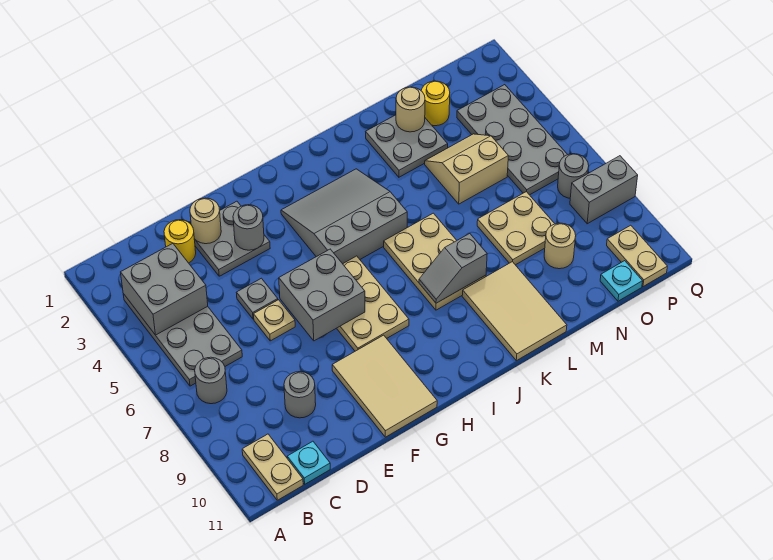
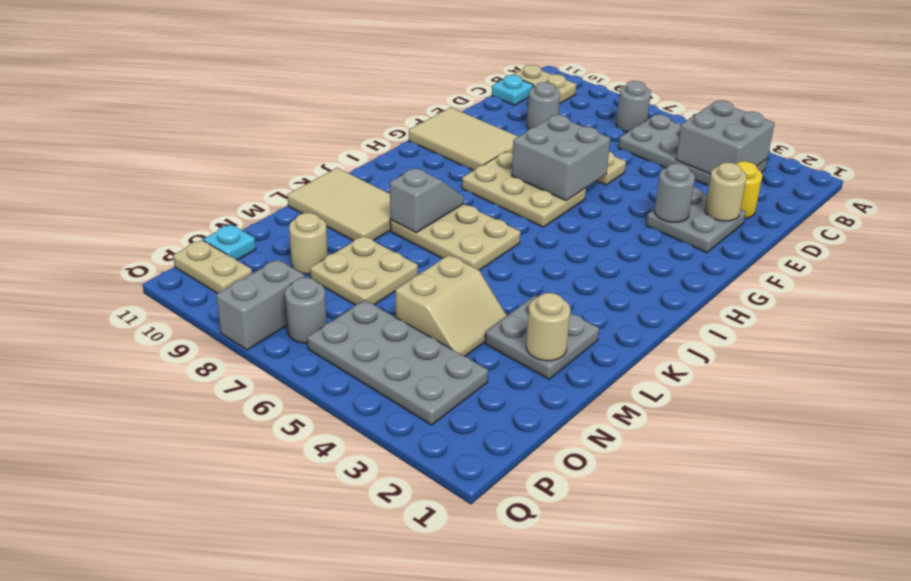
grey 1x1 plate [236,278,278,319] -> none
grey 3x3 slope [281,169,407,264] -> none
yellow 1x1 round brick [421,81,450,126] -> none

